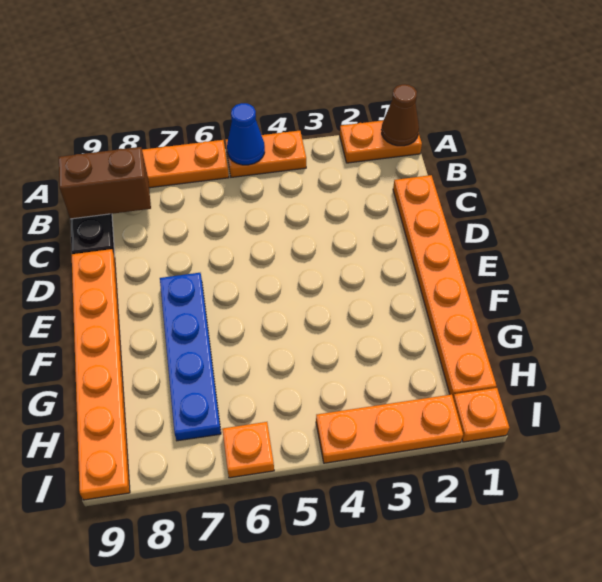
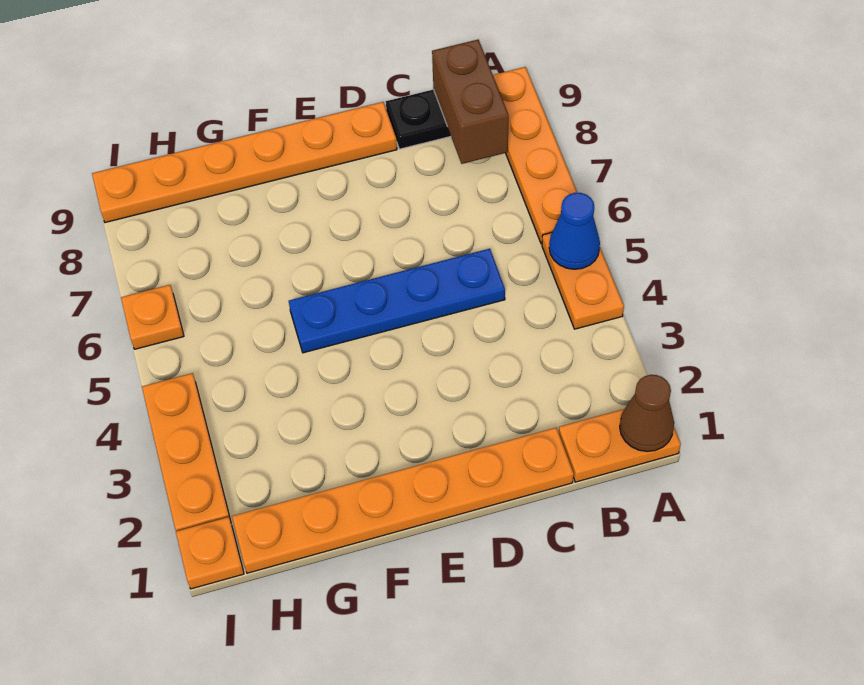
orange 1x2 plate [340,121,422,163] -> orange 1x2 plate turned to [559,409,681,482]
blue 1x4 plate [160,273,221,441] -> blue 1x4 plate moved to [289,249,505,353]

